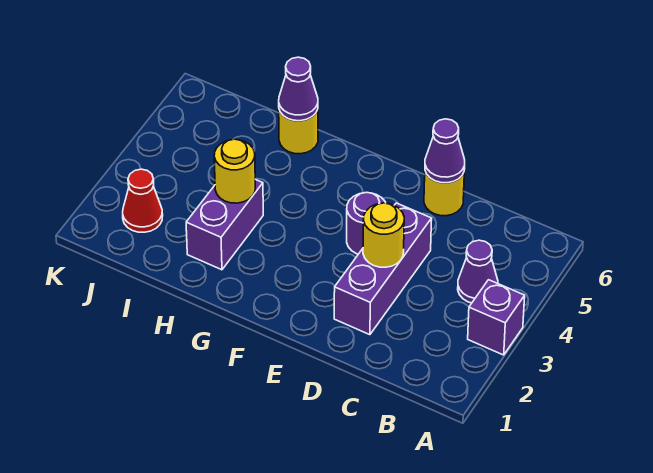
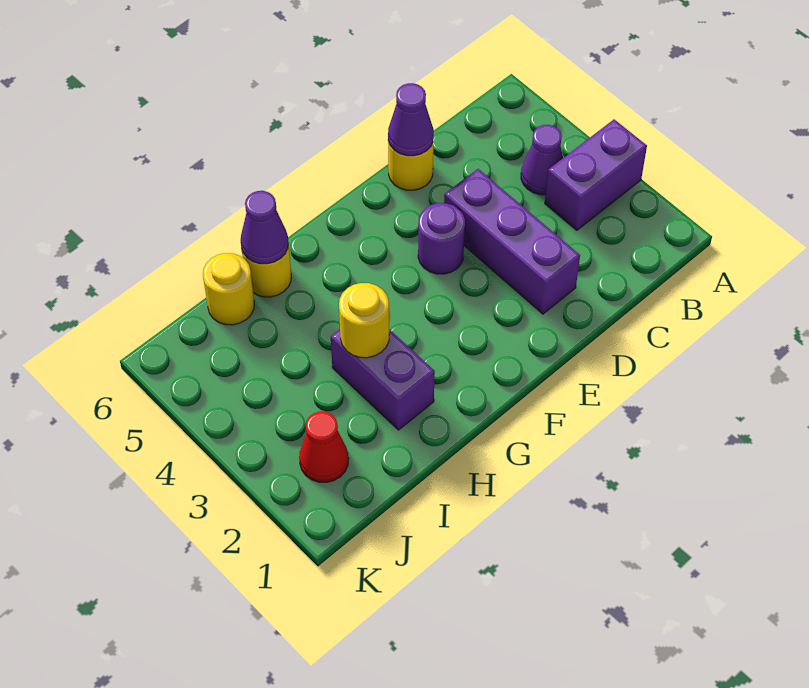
purple 1x1 brick [468,280,525,355] -> purple 1x2 brick [545,119,647,230]
yellow 1x1 round brick [363,203,404,267] -> yellow 1x1 round brick moved to [203,253,254,325]

